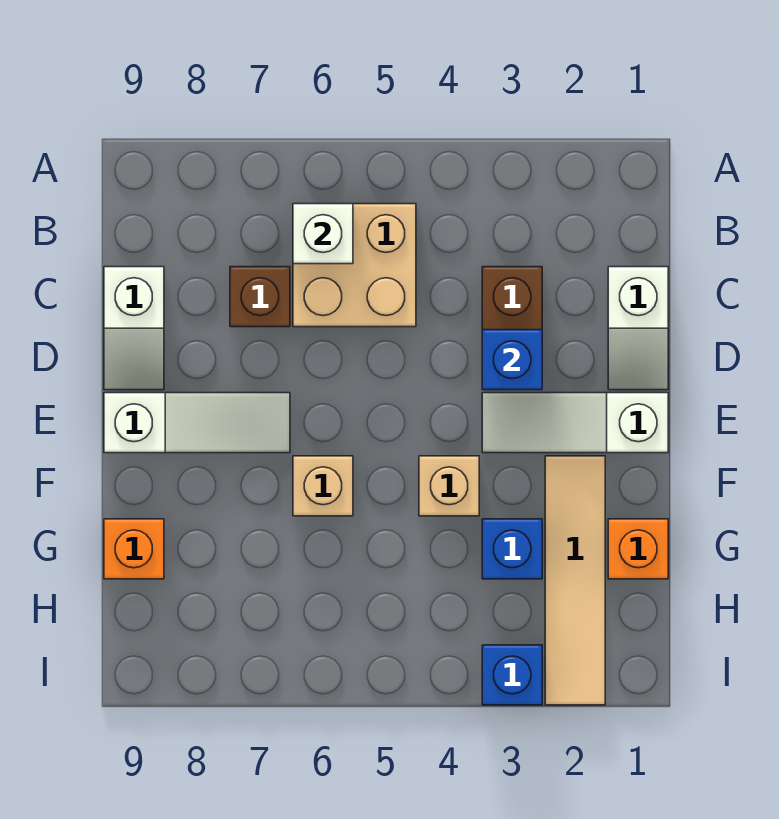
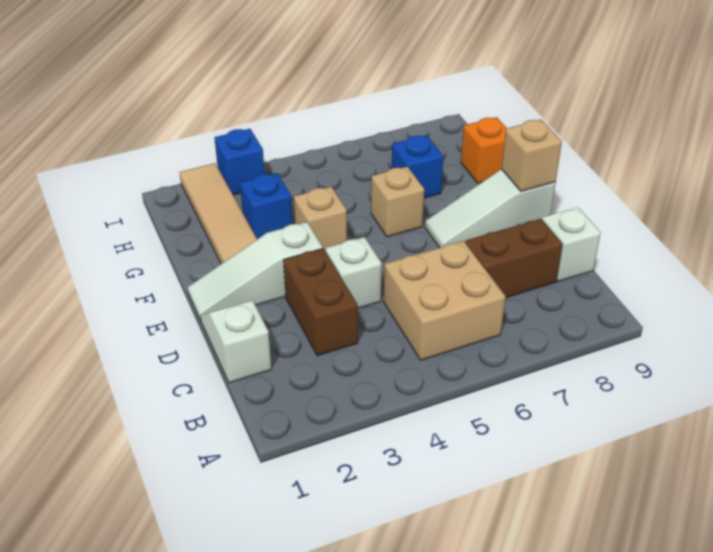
white 1x1 brick [293,204,353,264] -> white 1x1 brick moved to [325,237,382,308]
brown 1x1 brick [230,267,290,327] -> brown 1x2 brick [465,219,563,298]
blue 1x1 brick [482,330,542,390] -> blue 1x1 brick moved to [392,135,443,198]
white 1x3 slope [482,393,668,453] -> white 1x3 slope turned to [188,222,323,320]
none -> tan 1x1 brick [502,120,562,191]
orange 1x1 brick [608,519,668,579] -> none

